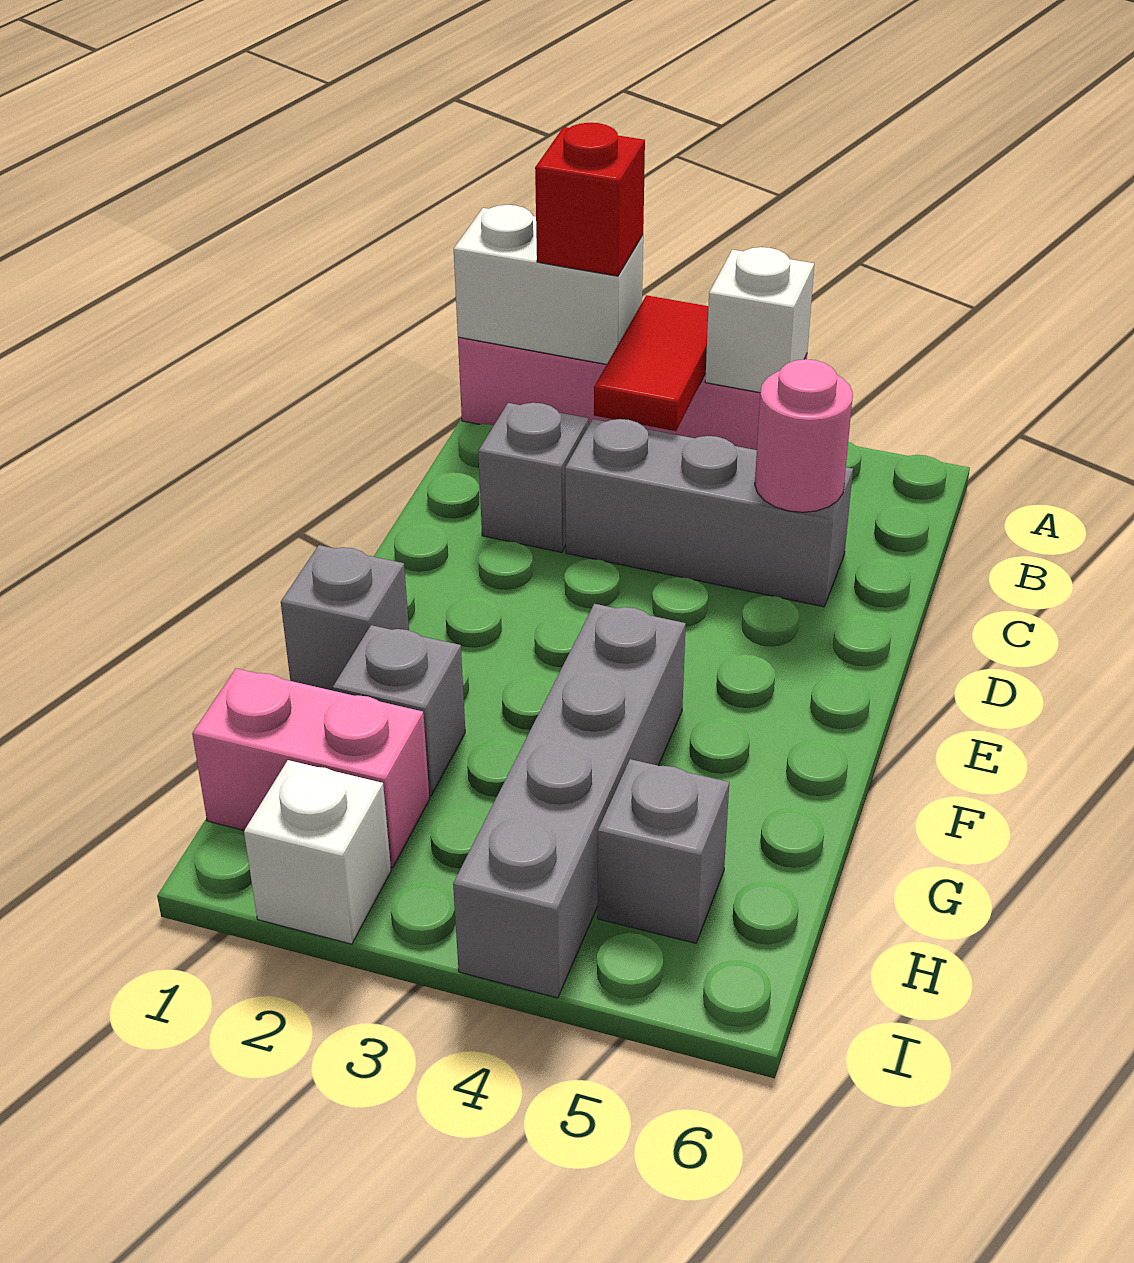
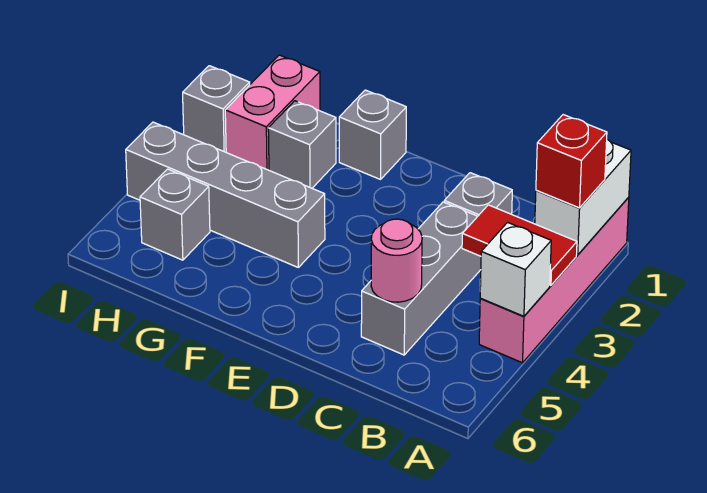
white 1x1 brick [244,760,391,944] -> grey 1x1 brick [183,66,250,152]

